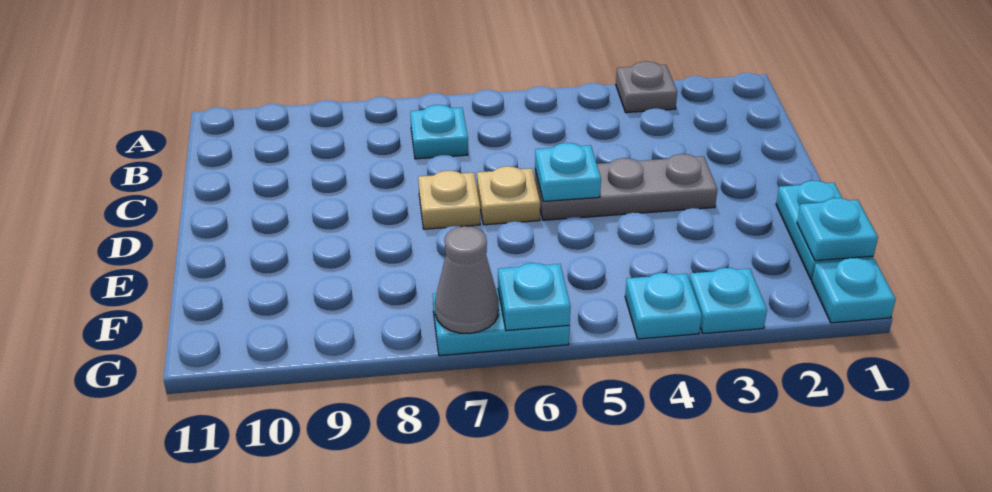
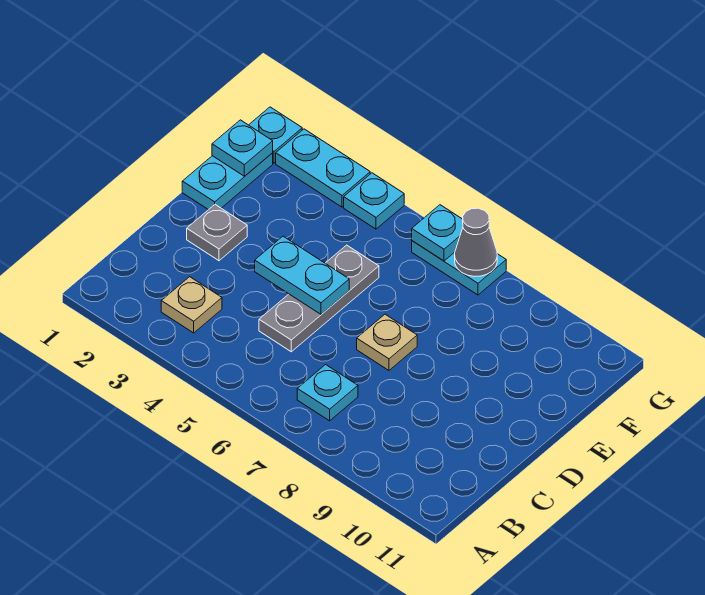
grey 1x1 plate [616,61,677,113] -> grey 1x1 plate moved to [187,205,247,261]
grey 1x3 plate [535,154,717,220] -> grey 1x3 plate turned to [259,245,379,352]
cyan 1x1 plate [535,143,601,201] -> cyan 1x2 plate [255,236,349,314]
tan 1x1 plate [477,166,540,225] -> tan 1x1 plate moved to [161,277,222,333]
cyan 1x1 plate [689,268,767,334] -> cyan 1x2 plate [276,129,370,207]

